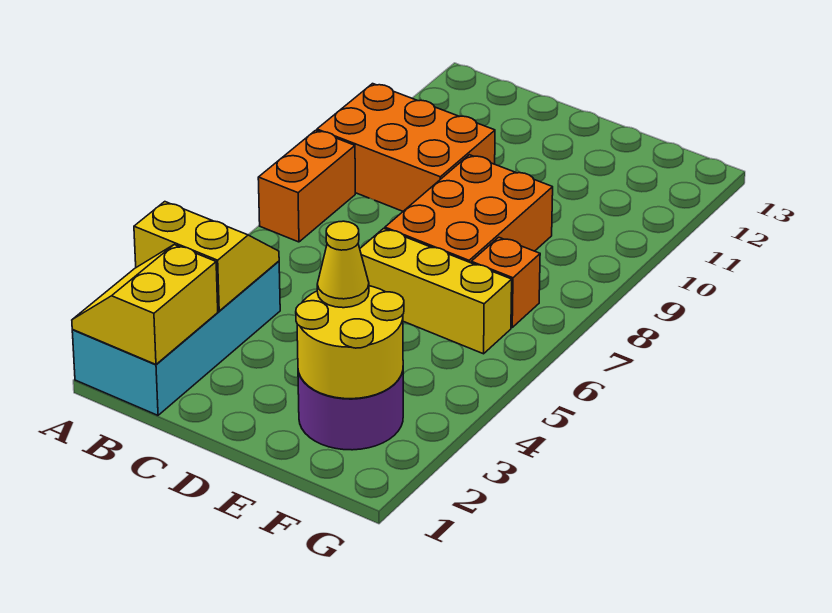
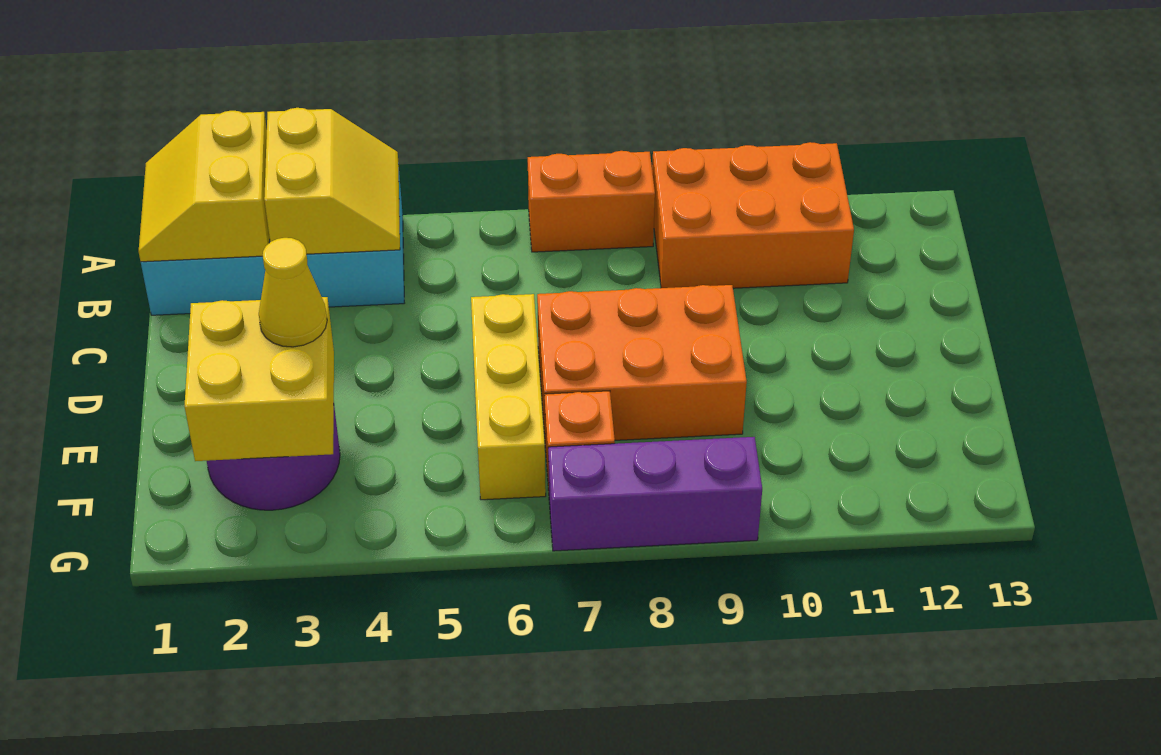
yellow 2x2 slope [72,245,218,364] -> yellow 2x2 slope turned to [139,111,270,262]
orange 2x3 brick [317,84,495,211] -> orange 2x3 brick turned to [652,142,854,288]
yellow 2x2 round brick [296,286,404,399] -> yellow 2x2 brick [185,297,334,461]
none -> purple 1x3 brick [548,437,762,551]

